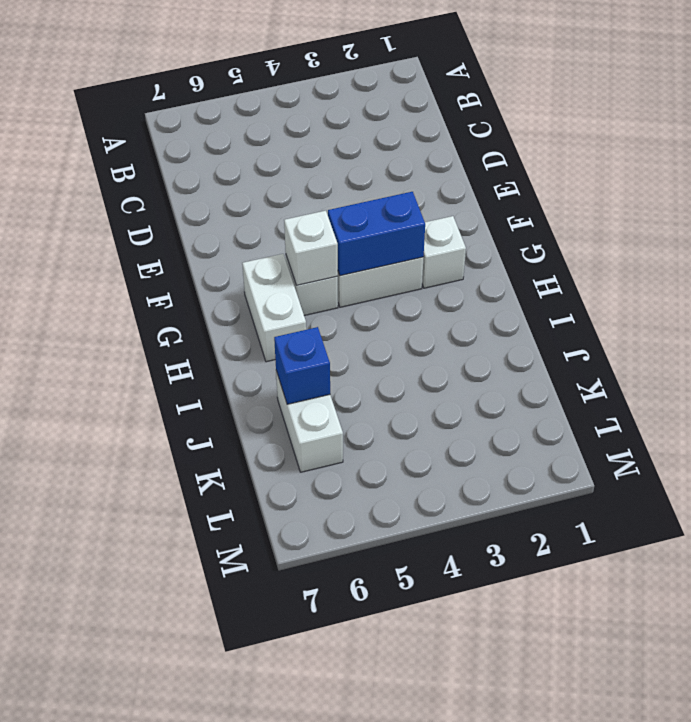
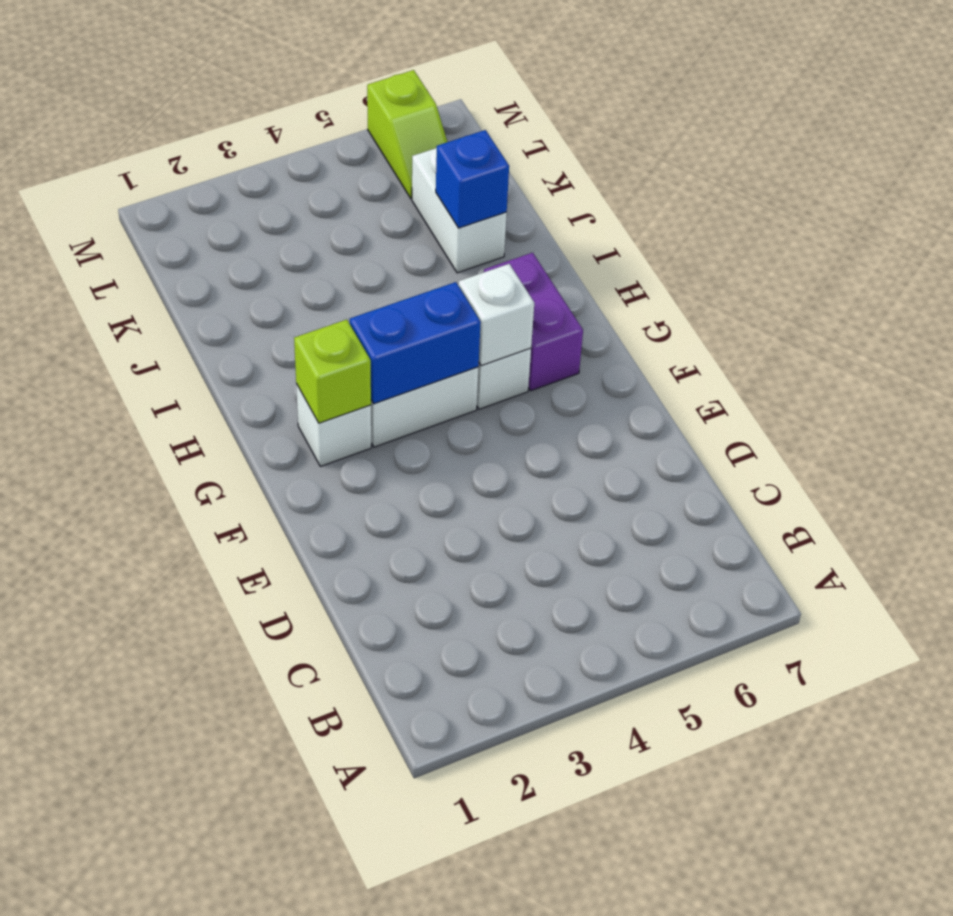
none -> lime 1x1 brick [294,320,371,423]
white 1x2 brick [242,254,306,362] -> purple 1x2 brick [484,253,583,391]
none -> lime 1x2 slope [367,70,447,199]

